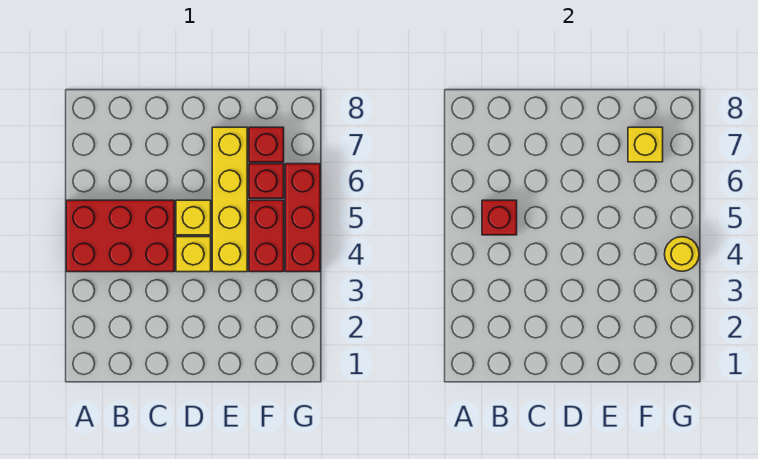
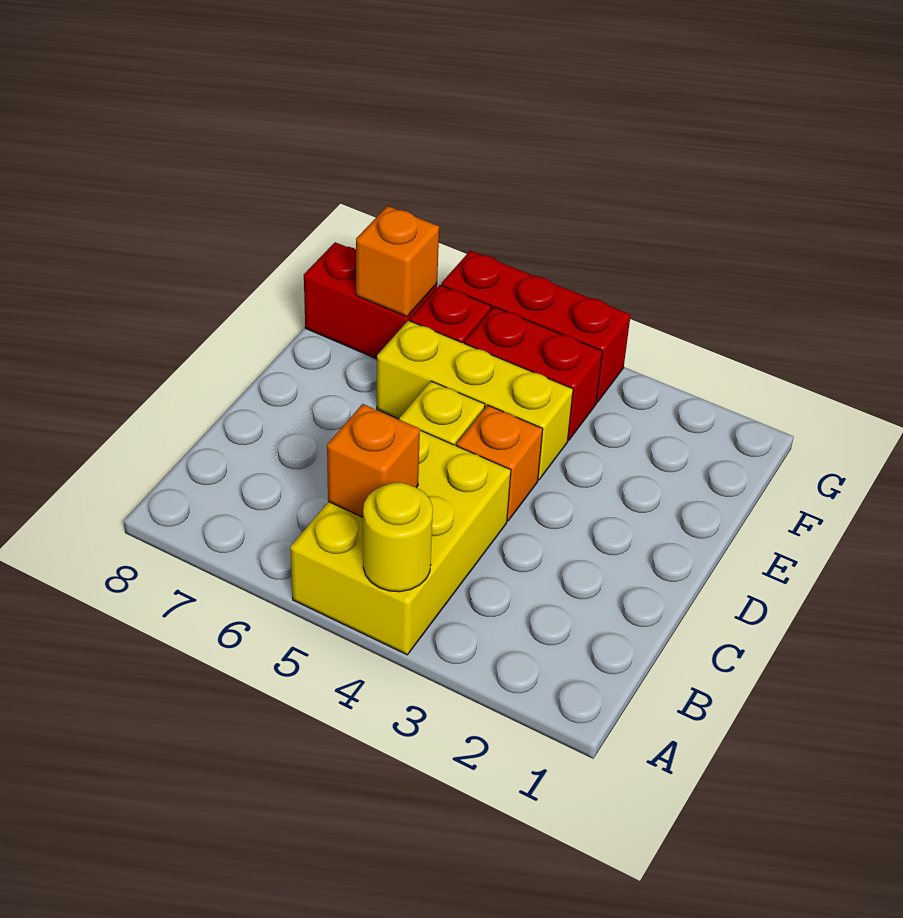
red 2x3 brick [66,200,174,272] -> yellow 2x3 brick [290,430,511,655]
red 1x1 brick [482,200,517,235] -> orange 1x1 brick [327,404,420,517]
yellow 1x1 brick [176,237,211,272] -> orange 1x1 brick [456,405,543,521]
yellow 1x4 brick [212,127,247,272] -> yellow 1x3 brick [377,320,573,480]
red 1x1 brick [249,127,284,162] -> red 1x2 brick [304,242,437,359]
yellow 1x1 brick [628,127,663,162] -> orange 1x1 brick [356,206,439,317]
yellow 1x1 round brick [665,237,699,271] -> yellow 1x1 round brick moved to [363,483,433,592]

